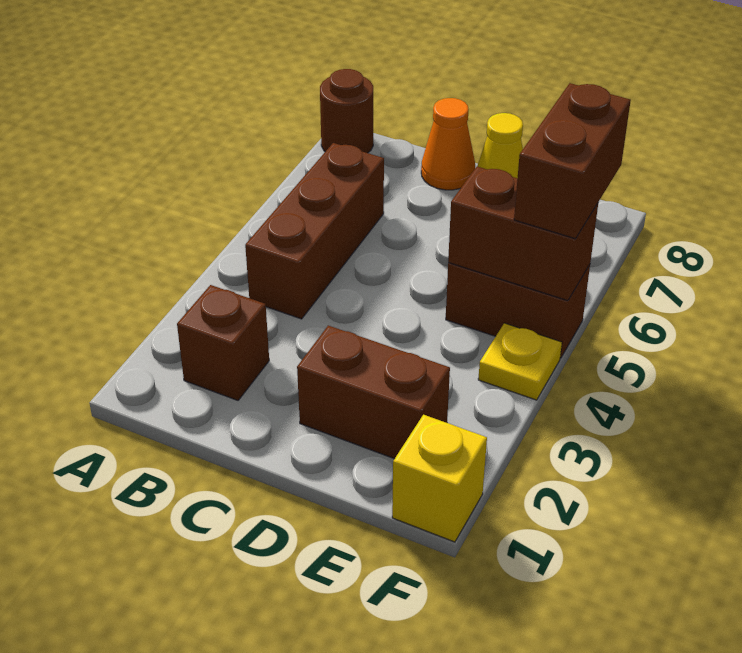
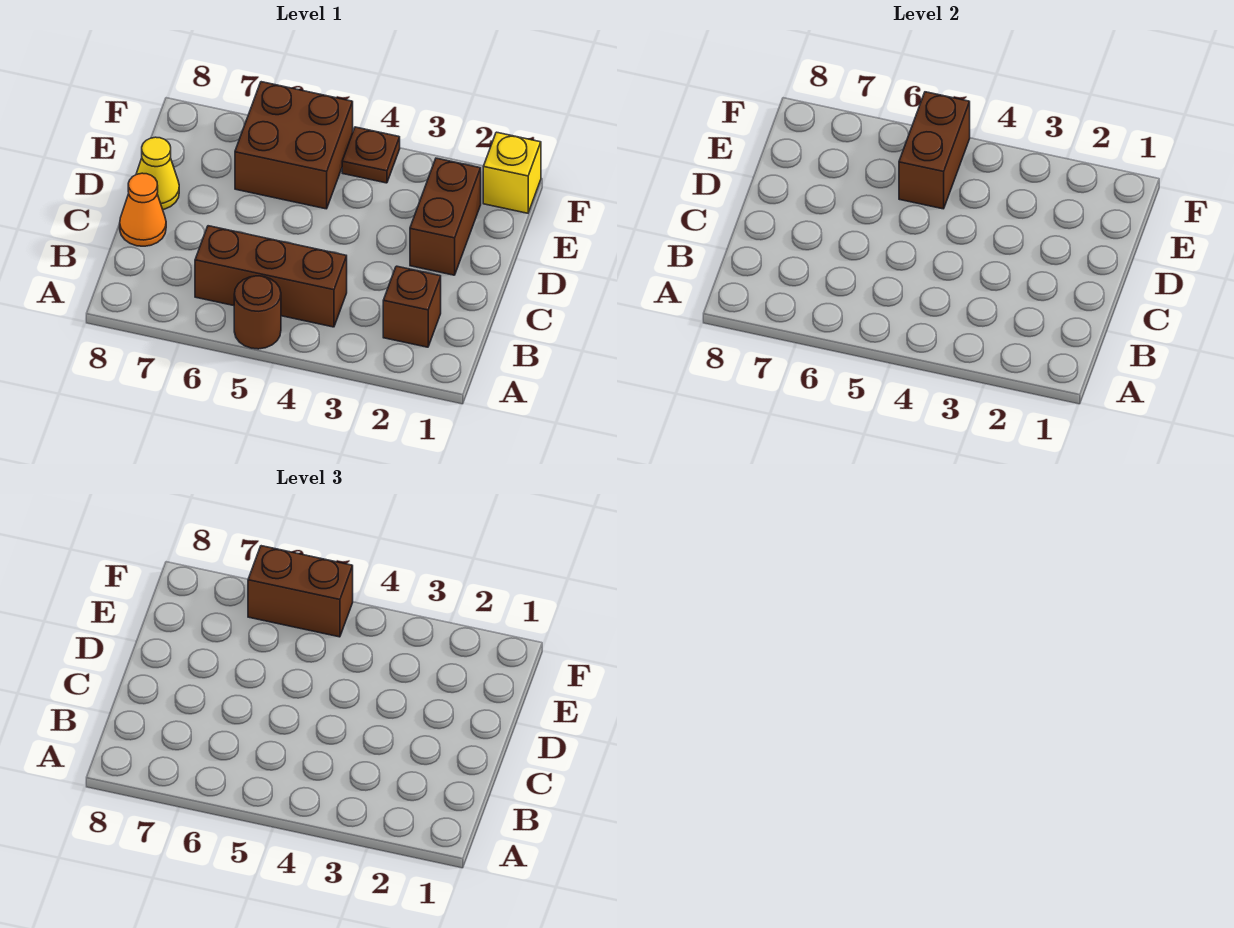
brown 1x1 round brick [320,69,373,153] -> brown 1x1 round brick moved to [234,276,281,349]
brown 1x2 brick [446,263,590,358] -> brown 2x2 brick [235,82,353,209]
yellow 1x1 plate [478,323,562,400] -> brown 1x1 plate [342,127,400,183]

